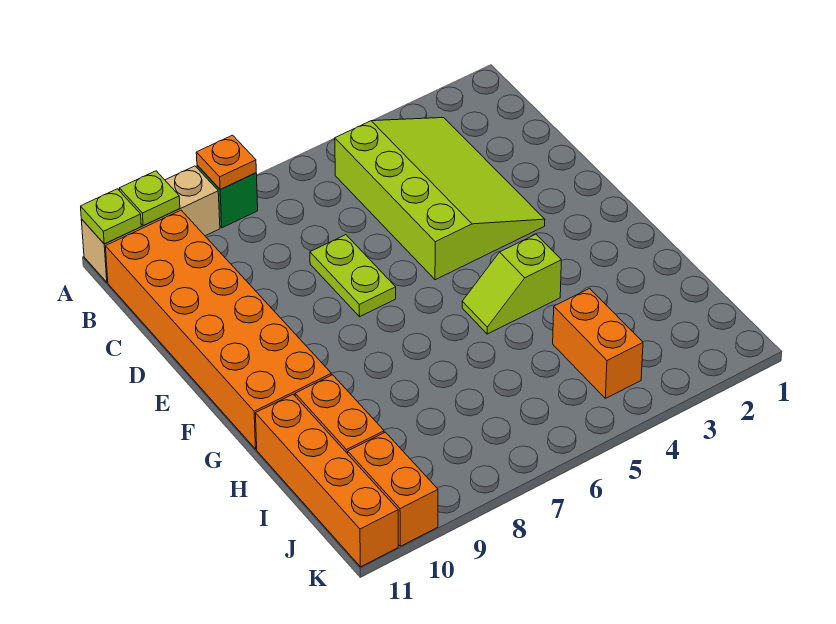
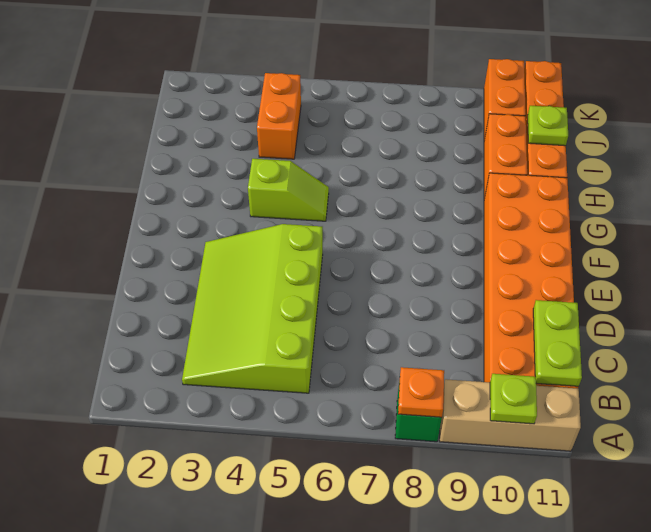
lime 1x1 plate [81,189,141,244] -> lime 1x1 plate moved to [528,106,568,146]
lime 1x2 plate [310,235,396,317] -> lime 1x2 plate moved to [533,300,582,386]

